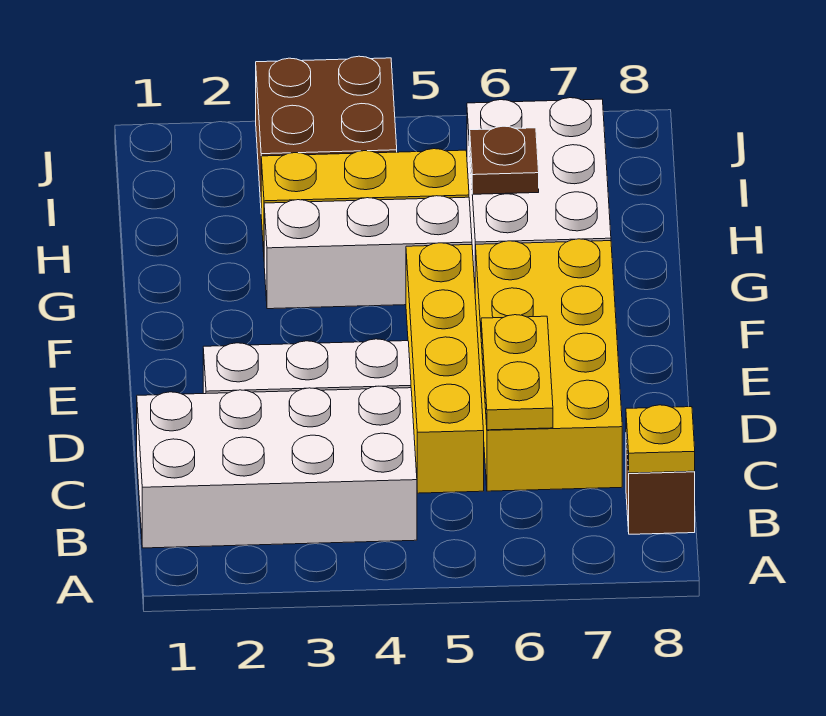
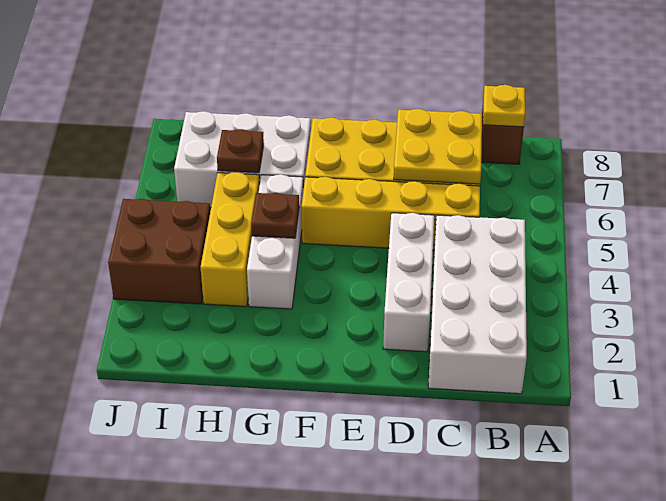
yellow 1x2 plate [481,315,553,430] -> yellow 2x2 plate [394,109,482,184]
none -> brown 1x1 plate [251,193,299,238]

